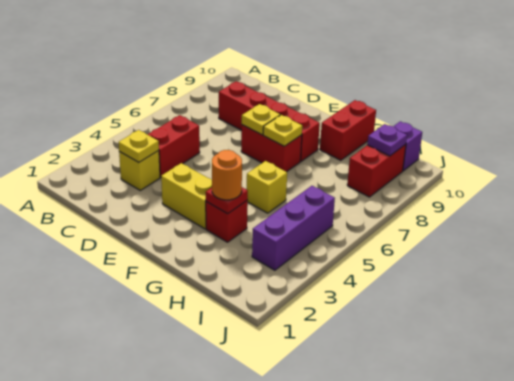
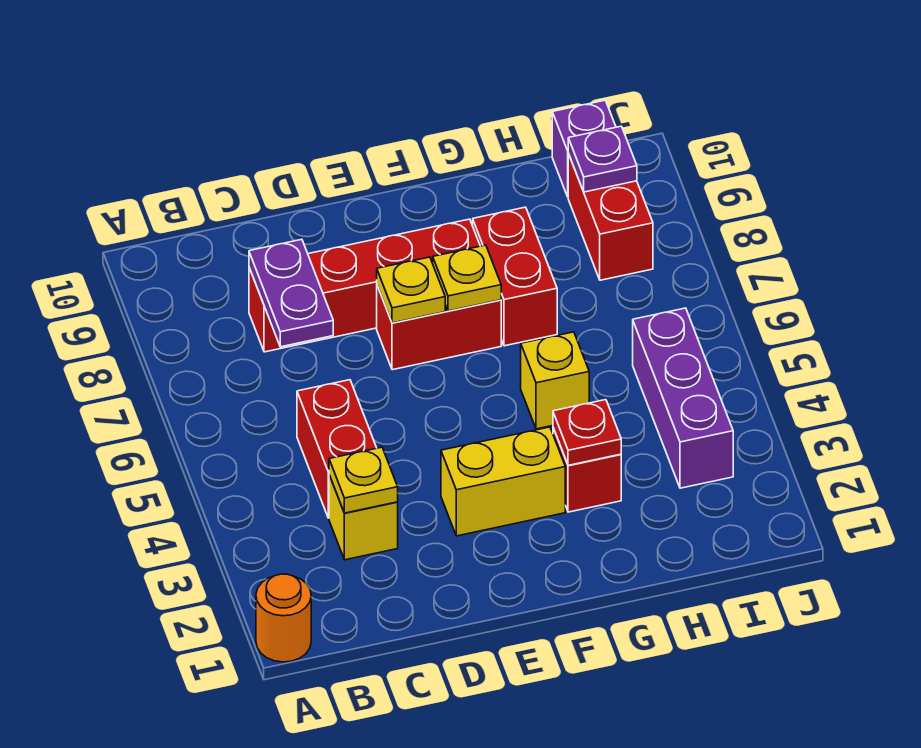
none -> purple 1x2 plate [249,239,333,347]
orange 1x1 round brick [212,150,242,200] -> orange 1x1 round brick moved to [256,574,311,662]
red 1x2 brick [320,100,376,160] -> red 1x2 brick moved to [473,207,557,346]

